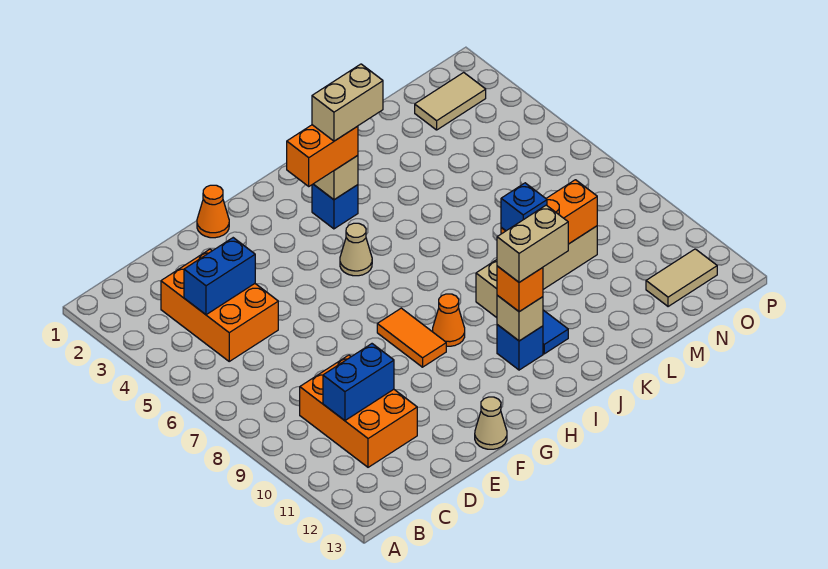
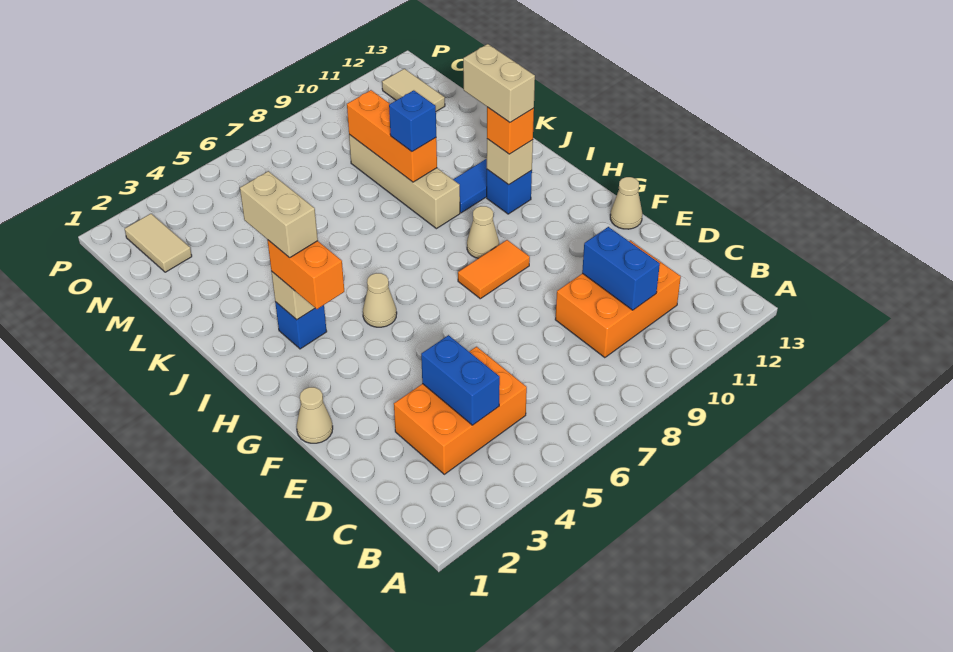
orange 1x1 cone [197,185,229,238] -> tan 1x1 cone [297,387,333,443]
orange 1x1 cone [432,294,465,346] -> tan 1x1 cone [467,206,499,258]

